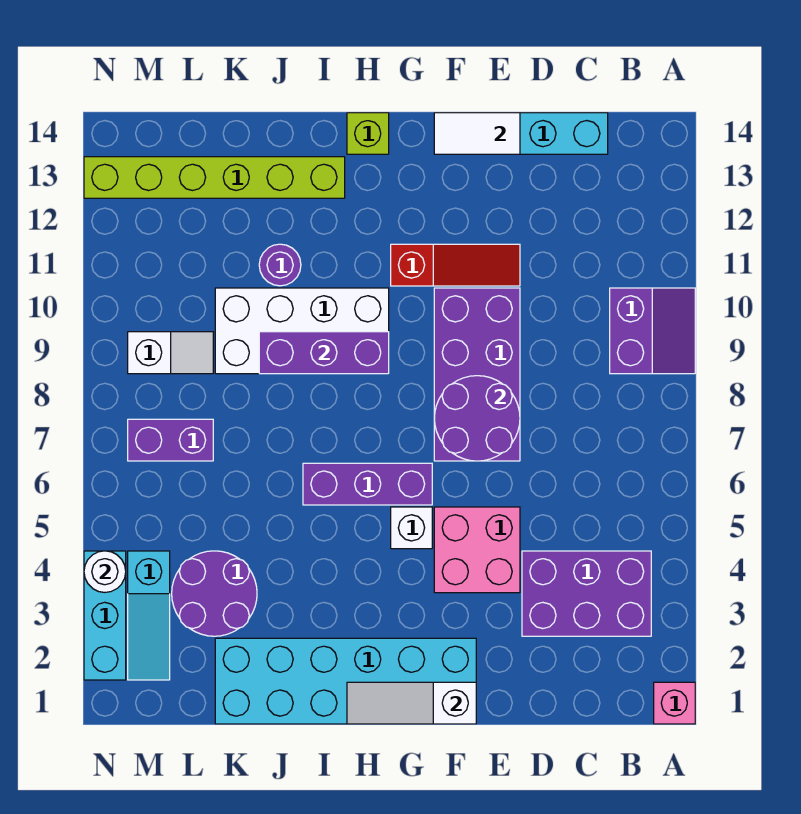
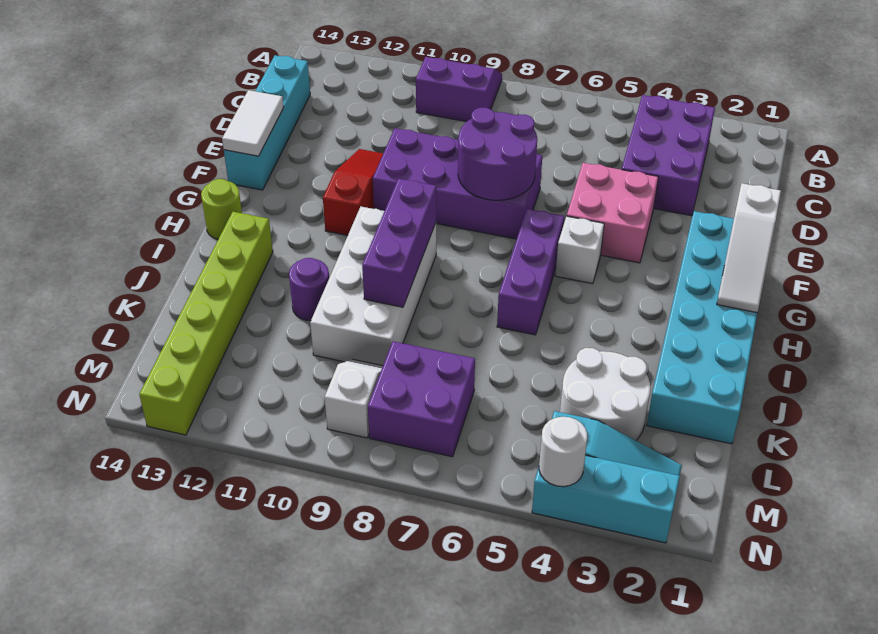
pink 1x1 brick [654,682,695,724] -> none
lime 1x1 brick [347,113,389,154] -> lime 1x1 round brick [201,179,242,239]
purple 2x2 round brick [172,551,257,636] -> white 2x2 round brick [560,348,650,440]
purple 1x2 brick [128,419,213,461] -> purple 2x2 brick [368,341,475,457]

